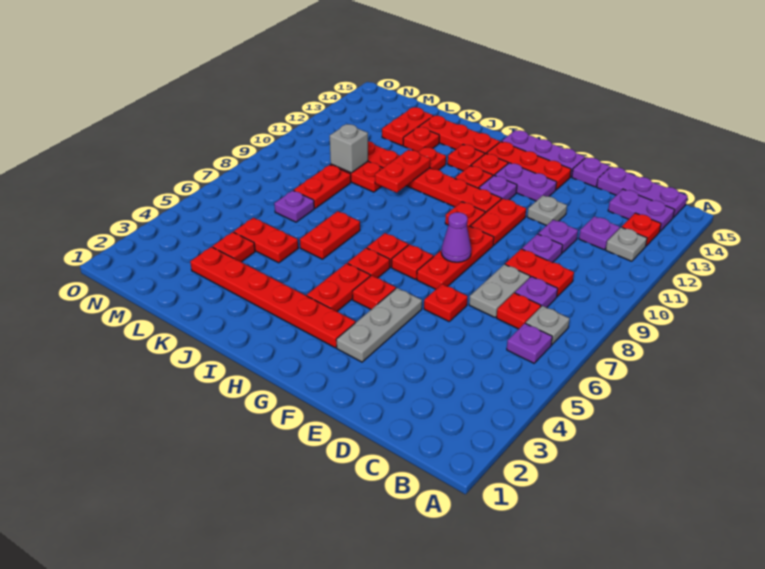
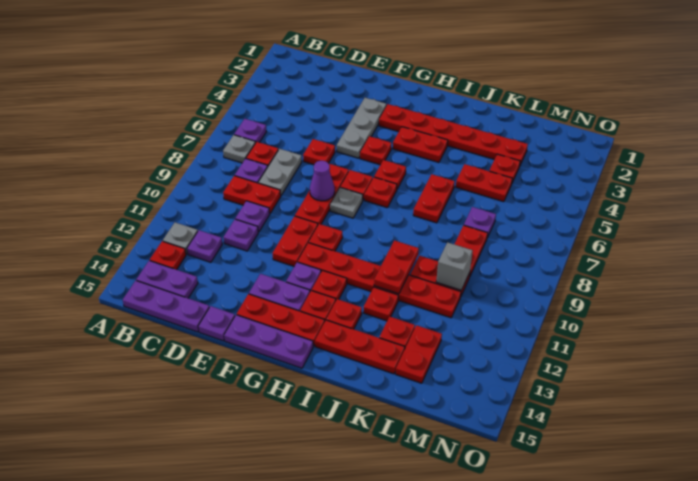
grey 1x1 plate [527,195,567,226] -> grey 1x1 plate moved to [330,188,363,218]
red 1x2 plate [307,263,370,312] -> red 1x2 plate turned to [393,127,448,163]

